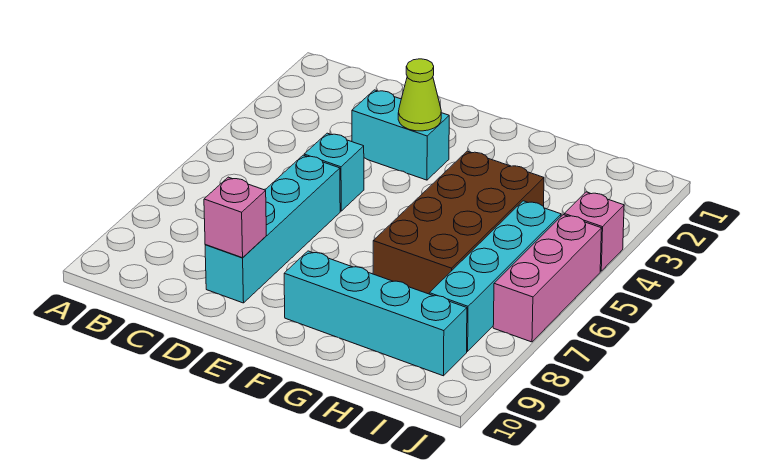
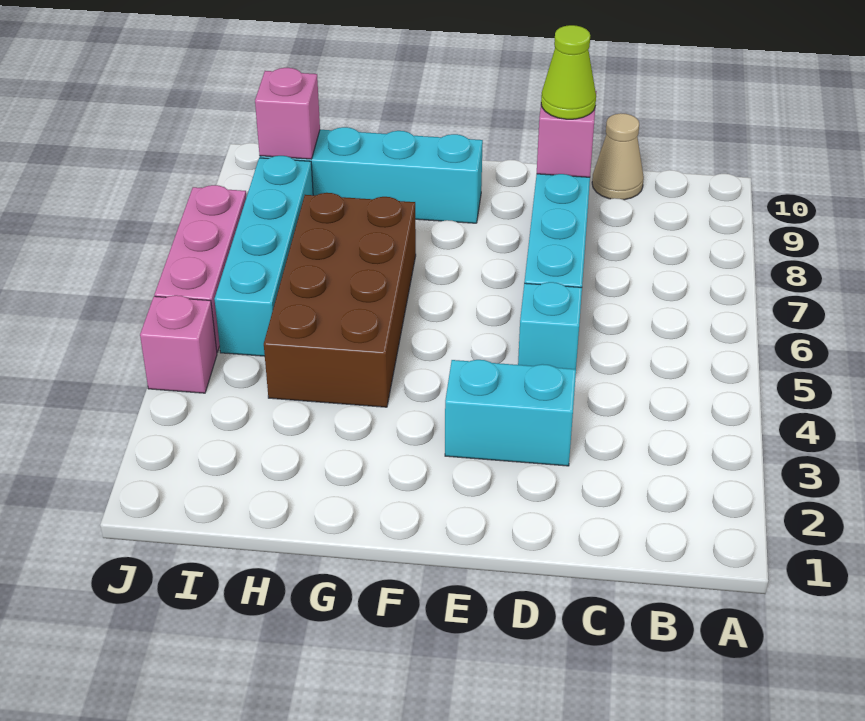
none -> tan 1x1 cone [592,113,644,200]
lime 1x1 cone [398,59,441,131] -> lime 1x1 cone moved to [541,25,596,119]
none -> pink 1x1 brick [255,68,320,159]

